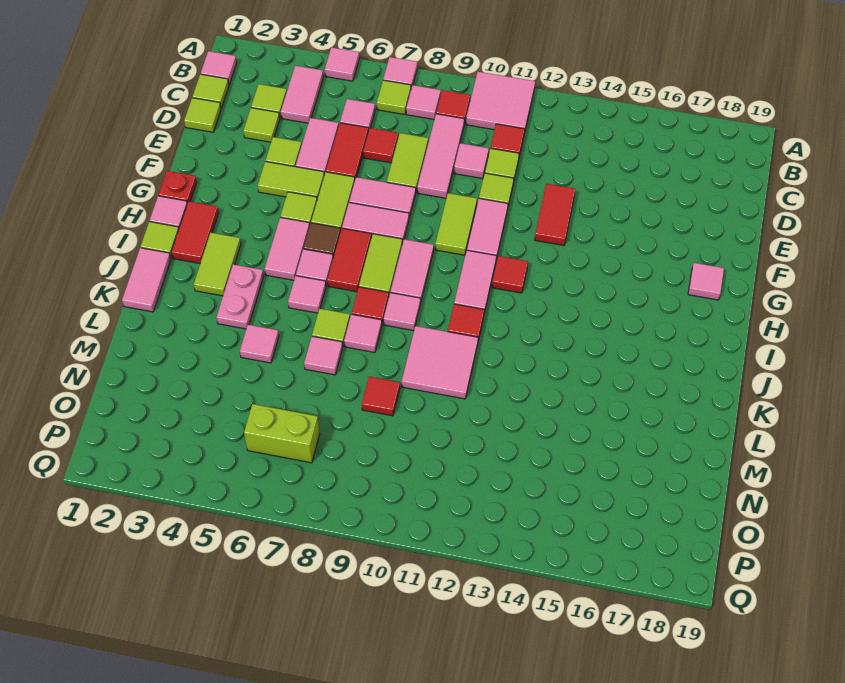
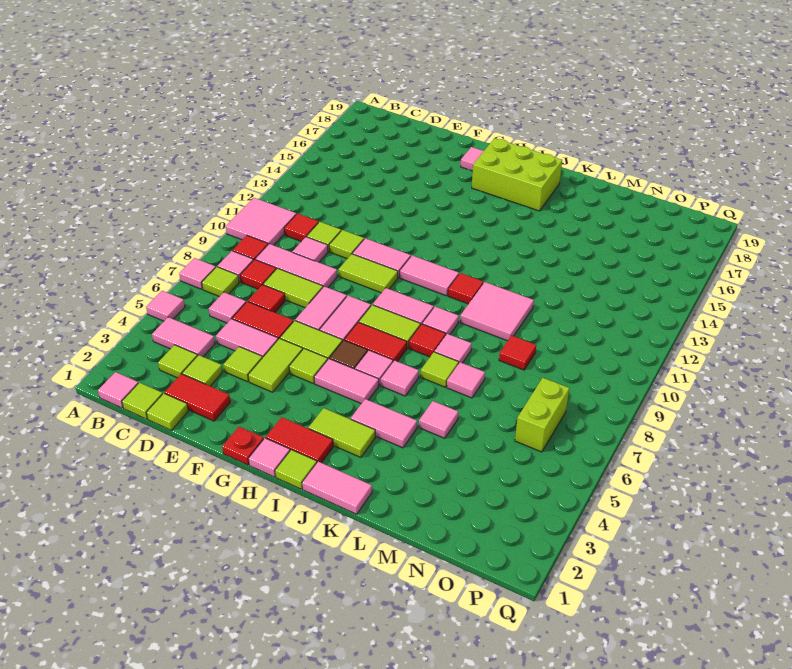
red 1x2 tile [535,184,575,245] -> red 1x2 tile moved to [165,374,230,421]
red 1x1 tile [492,256,528,293] -> red 1x1 tile moved to [240,259,276,289]
none -> lime 2x3 brick [472,138,562,211]
pink 1x2 plate [216,264,264,329] -> pink 1x2 tile [351,399,417,448]

